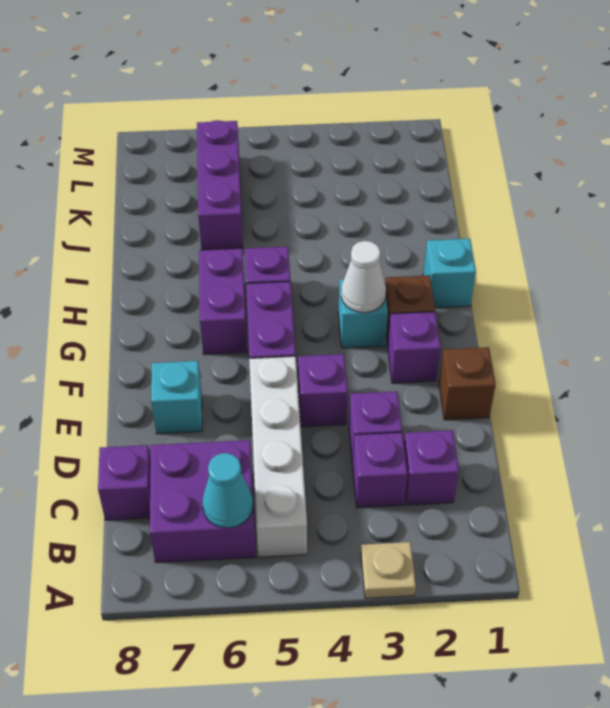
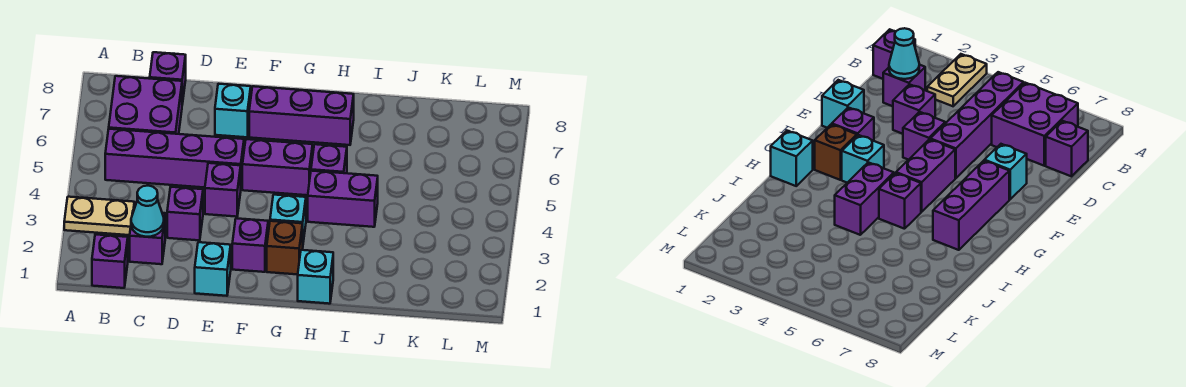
tan 1x1 plate [361,542,416,598] -> tan 1x2 plate [64,197,134,235]
white 1x4 brick [249,356,307,557] -> purple 1x4 brick [105,129,244,188]
cyan 1x1 cone [202,453,253,528] -> cyan 1x1 cone moved to [131,186,164,237]
purple 1x1 brick [352,433,407,508] -> purple 1x1 brick moved to [92,234,128,288]
brown 1x1 brick [439,347,496,420] -> cyan 1x1 brick [195,242,231,296]
white 1x1 cone [341,241,386,313] -> none
purple 1x2 brick [199,249,247,355] -> purple 1x2 brick moved to [308,171,378,227]
purple 1x3 brick [197,120,243,250] -> purple 1x3 brick moved to [249,86,354,145]

